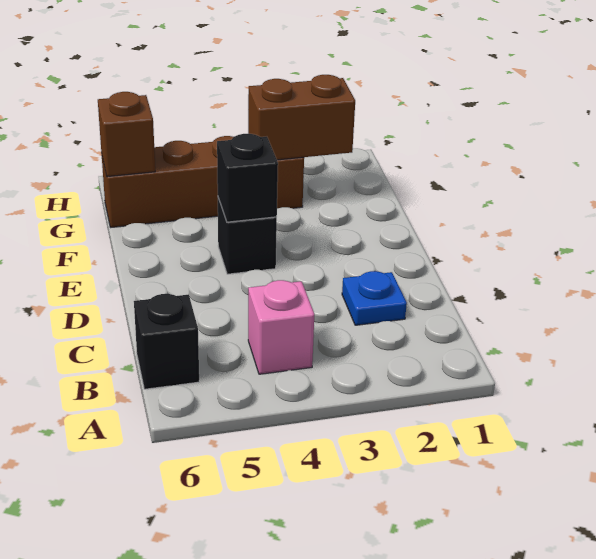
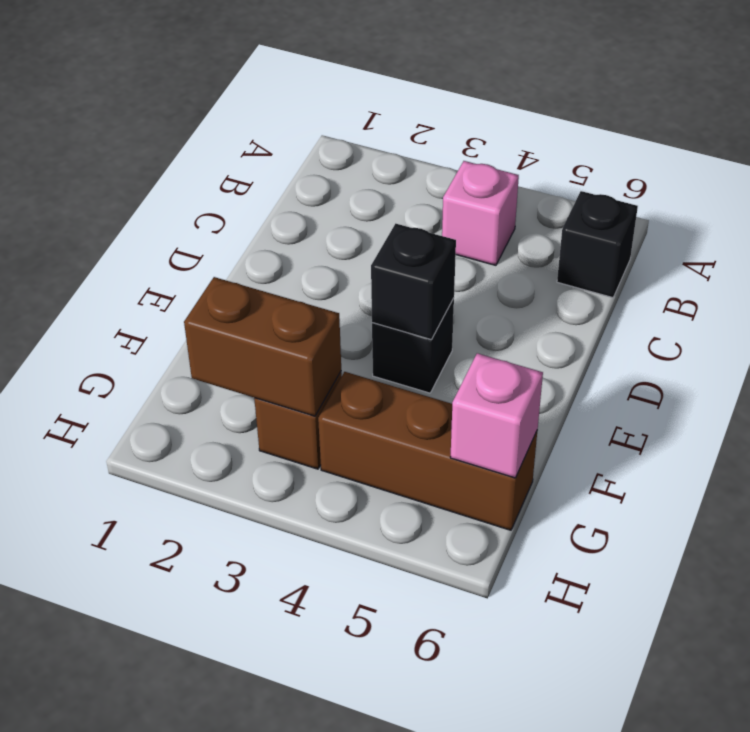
blue 1x1 plate [342,271,407,325] -> none
brown 1x1 brick [98,92,155,177] -> pink 1x1 brick [450,353,543,478]

